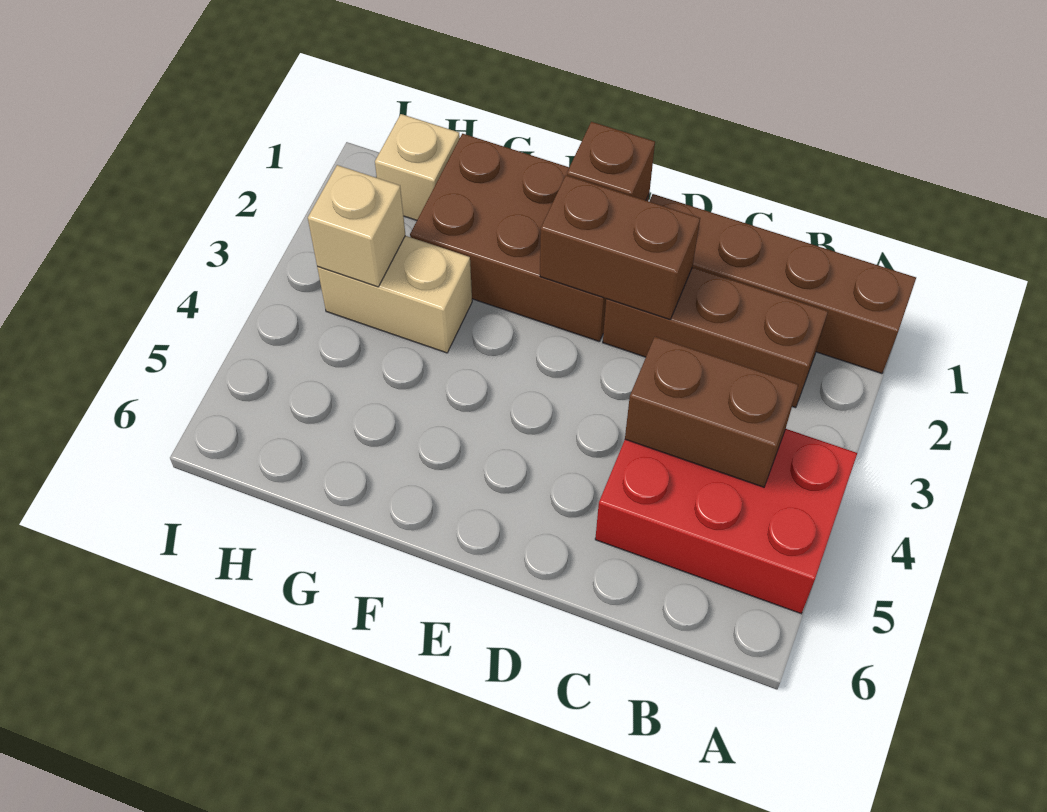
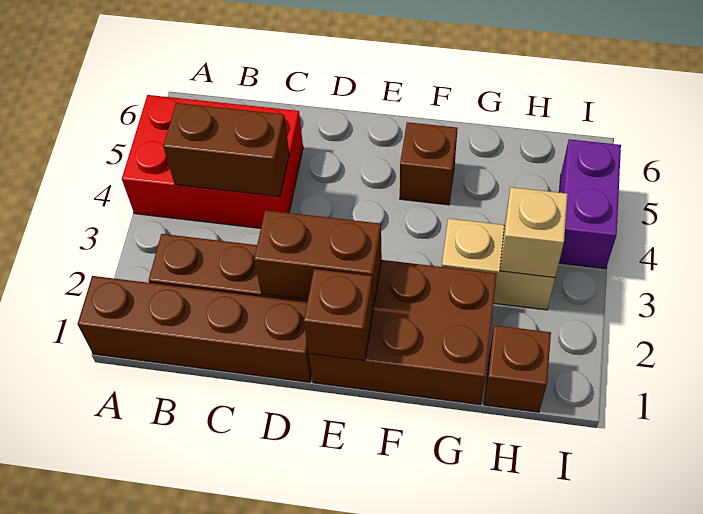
none -> brown 1x1 brick [400,122,458,205]
tan 1x1 brick [375,114,460,220] -> brown 1x1 brick [484,325,551,412]
none -> purple 1x2 brick [559,139,621,269]

